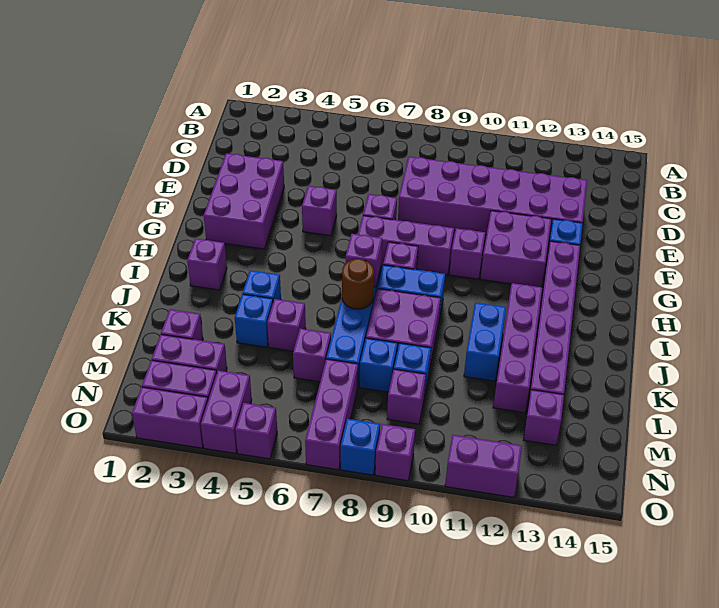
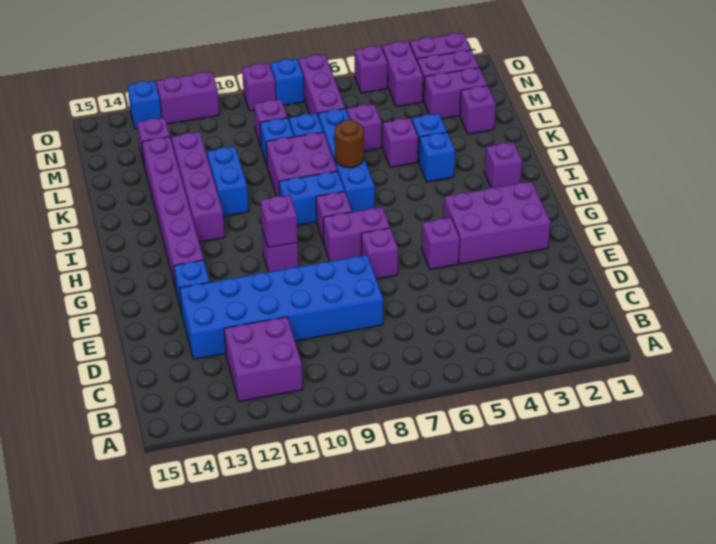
purple 2x6 brick [398,157,587,243] -> blue 2x6 brick [179,255,383,359]
purple 2x3 brick [204,153,284,249] -> purple 2x3 brick turned to [443,182,551,264]
purple 2x2 brick [481,211,551,287] -> purple 2x2 brick moved to [224,317,303,402]
purple 1x3 brick [358,216,454,275] -> purple 1x2 brick [323,207,390,261]
purple 1x1 brick [346,234,382,287] -> purple 1x1 brick moved to [260,195,298,248]
none -> blue 1x1 brick [128,81,162,129]

